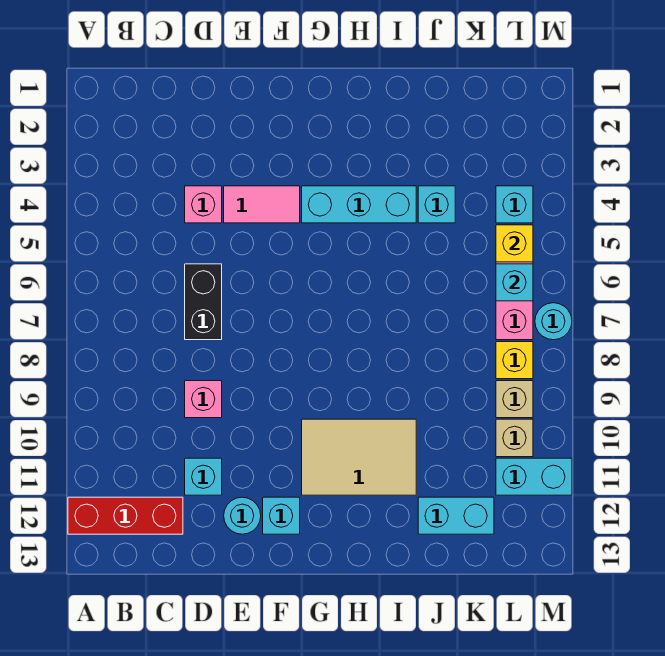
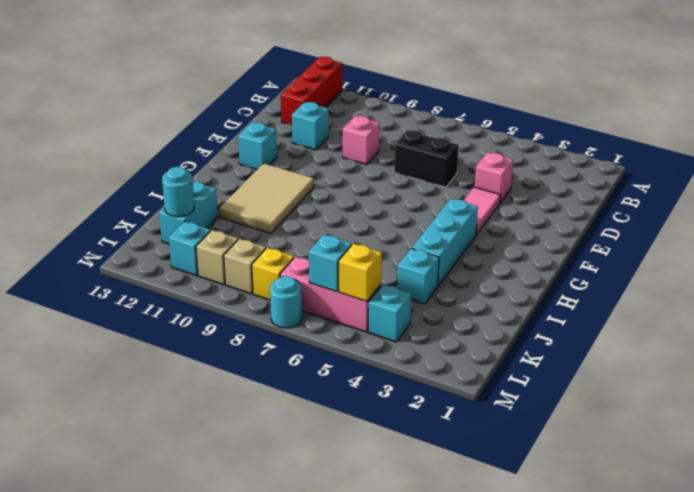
cyan 1x1 round brick [224,497,261,534] -> cyan 1x1 round brick moved to [162,167,194,217]
cyan 1x2 brick [496,458,572,495] -> cyan 1x1 brick [169,222,211,276]

